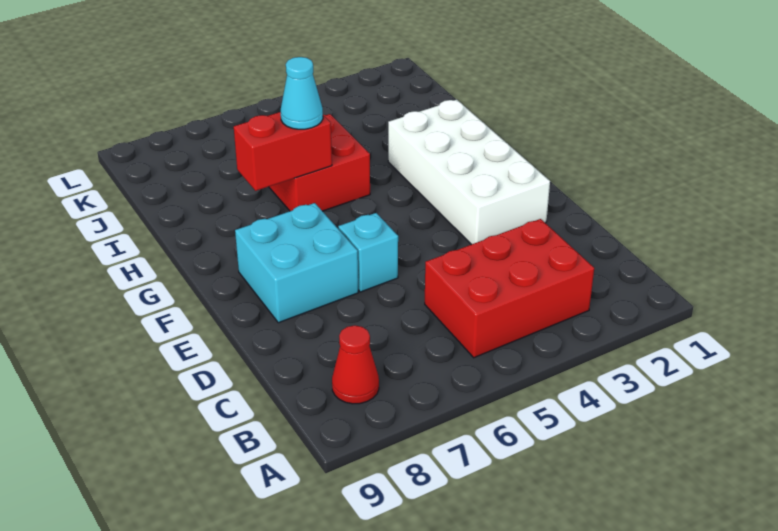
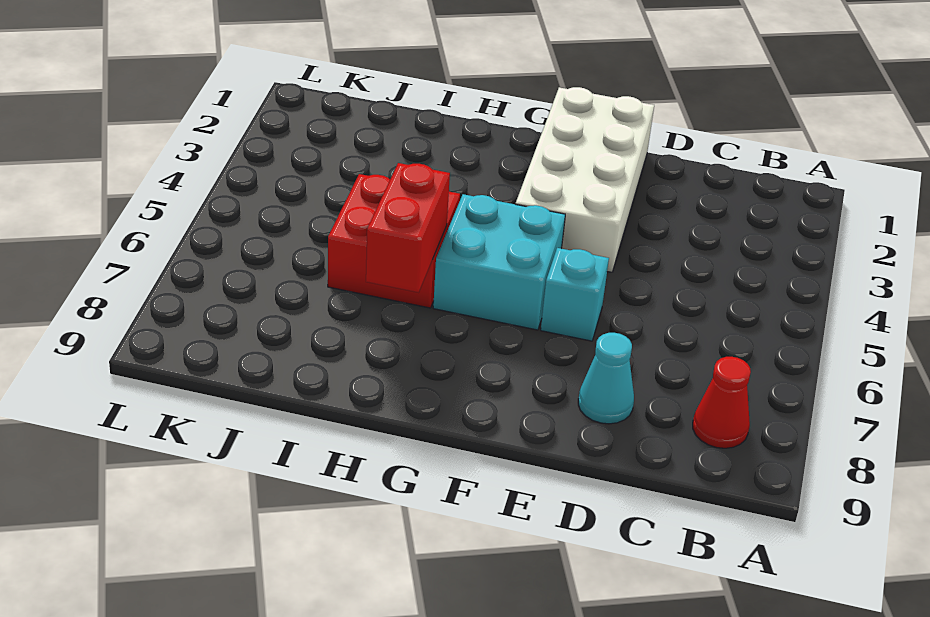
red 2x3 brick [425,219,594,358] -> none
white 2x4 brick [388,100,550,245] -> white 2x4 brick turned to [516,87,654,272]
cyan 2x2 brick [235,203,358,323] -> cyan 2x2 brick moved to [433,194,565,330]
cyan 1x1 cone [281,57,323,129] -> cyan 1x1 cone moved to [578,333,634,424]

